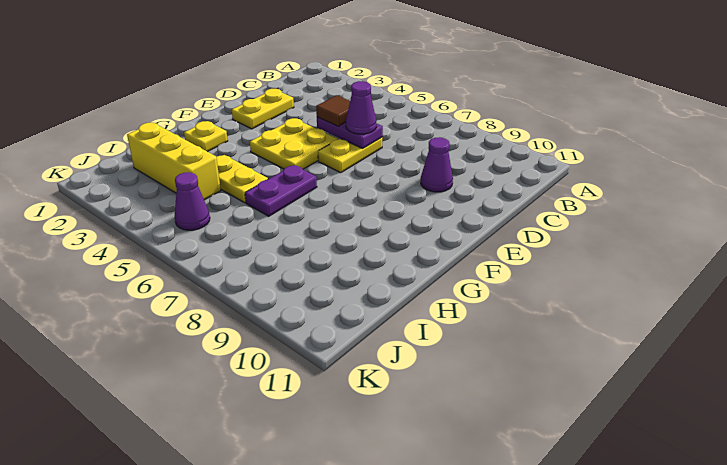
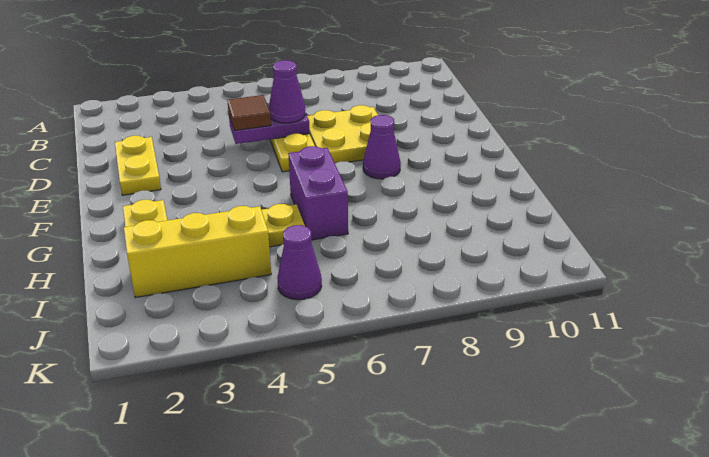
purple 1x1 cone [421,137,453,192] -> purple 1x1 cone moved to [363,115,401,179]
yellow 2x2 plate [250,118,338,169] -> yellow 2x2 plate moved to [307,105,378,163]
purple 1x2 plate [245,165,317,216] -> purple 1x2 brick [288,146,348,240]

